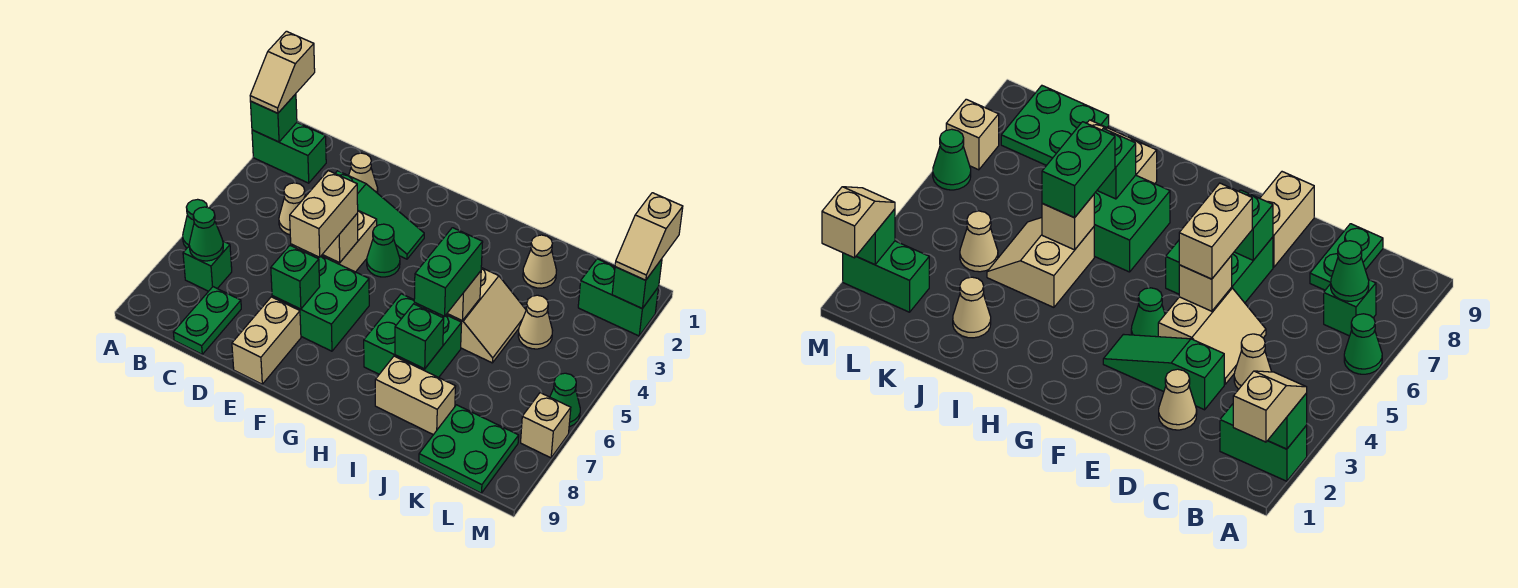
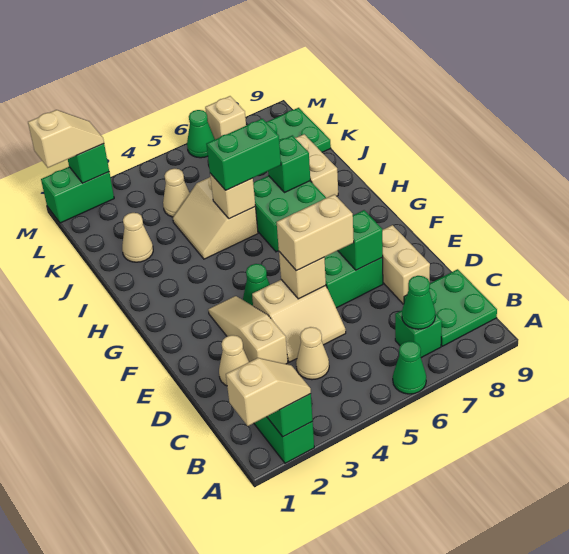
green 1x2 plate [173,287,241,354] -> green 2x2 plate [404,269,497,346]
green 1x3 slope [335,171,424,259] -> tan 1x3 slope [208,296,288,364]
tan 1x2 brick [232,297,301,384] -> tan 1x2 brick turned to [382,225,430,304]
tan 2x2 slope [446,268,526,363] -> tan 2x2 slope turned to [173,177,258,259]
green 1x2 brick [578,259,659,336] -> green 1x2 brick turned to [41,167,114,223]

